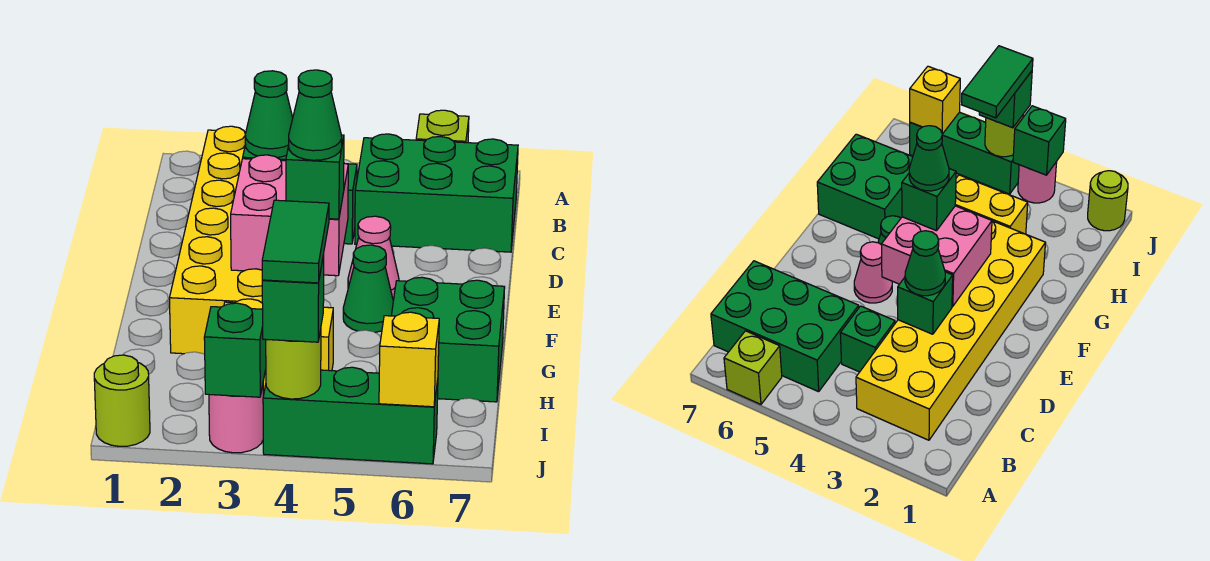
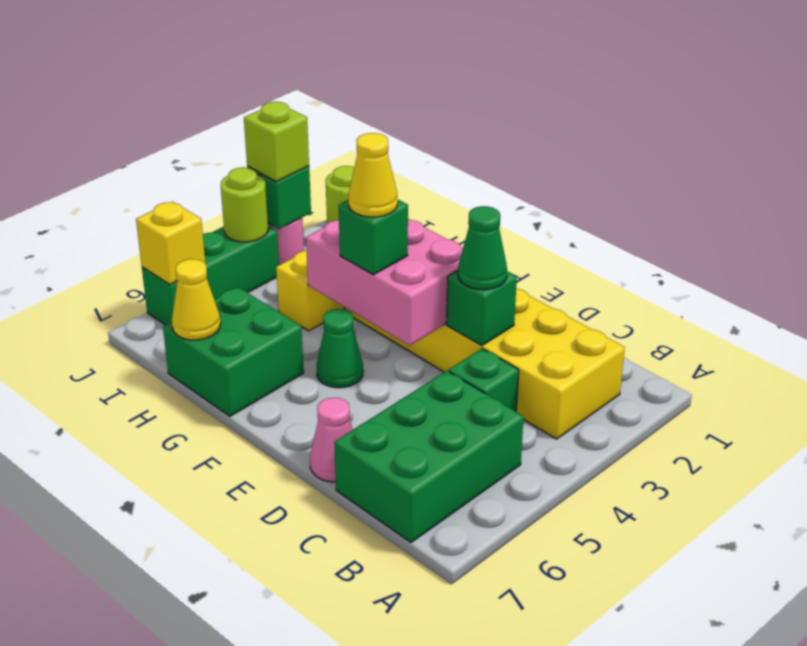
lime 1x1 brick [416,110,469,143] -> lime 1x1 brick moved to [244,102,309,182]
pink 2x2 brick [231,155,348,276] -> pink 2x3 brick [306,219,463,346]
pink 1x1 cone [348,216,399,298] -> pink 1x1 cone moved to [310,398,353,482]
green 1x1 cone [289,70,342,160] -> yellow 1x1 cone [349,133,397,217]
none -> yellow 1x1 cone [172,259,221,340]
green 1x2 tile [262,200,329,283] -> none
green 1x1 brick [262,255,324,342] -> none

